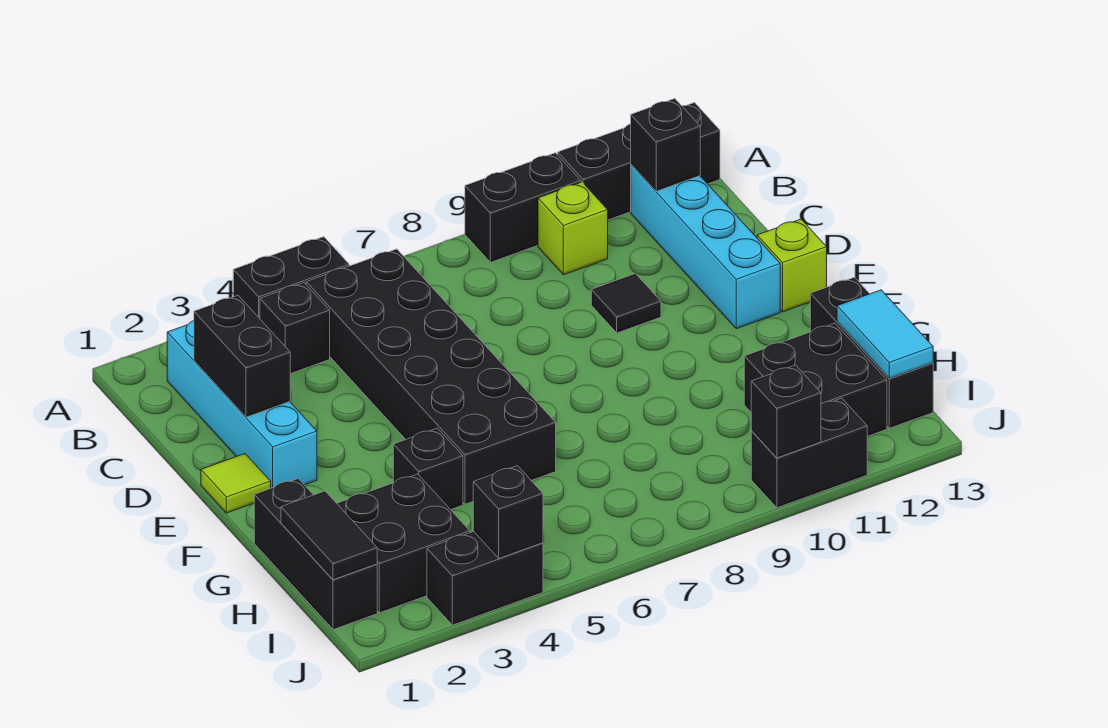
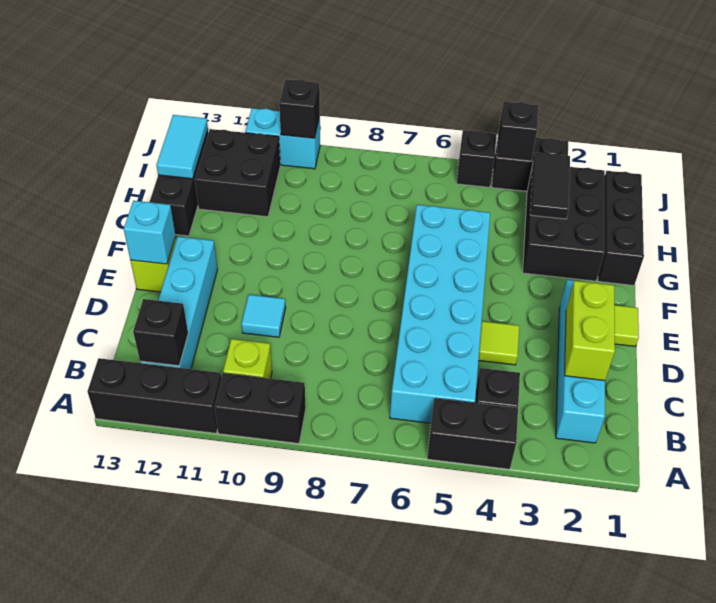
black 2x6 brick [306,249,556,504] -> cyan 2x6 brick [390,205,490,423]
black 1x2 brick [194,295,290,417] -> lime 1x2 brick [565,281,615,381]
none -> lime 1x1 tile [479,321,519,365]
black 1x1 tile [591,273,661,333] -> cyan 1x1 tile [241,295,286,337]
none -> cyan 1x1 brick [124,201,176,264]
black 1x1 brick [393,428,463,510] -> black 1x1 brick moved to [457,130,497,187]
black 1x2 tile [281,491,377,580] -> black 1x2 tile moved to [530,153,570,219]
black 2x2 brick [337,474,470,613] -> black 2x3 brick [523,165,605,281]
black 1x2 brick [751,398,867,508] -> cyan 1x2 brick [245,108,320,169]

